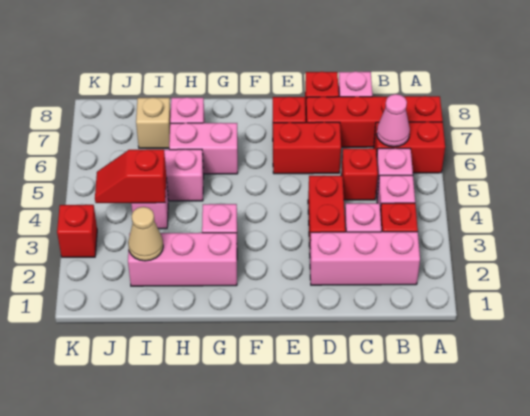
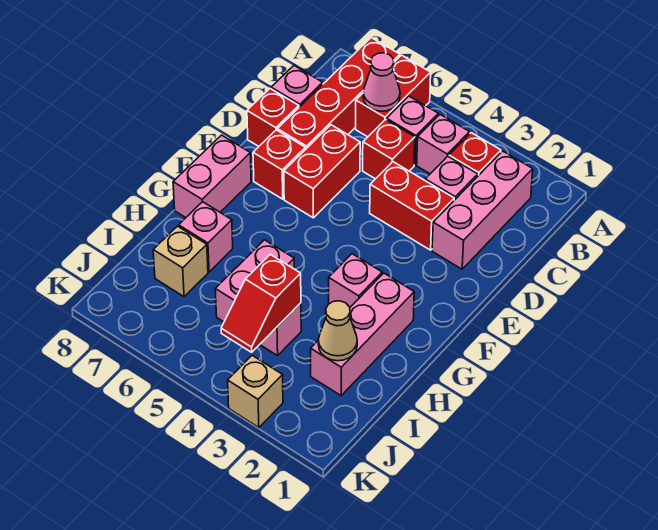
pink 1x2 brick [169,123,238,174] -> pink 1x2 brick moved to [173,135,251,218]
red 1x1 brick [57,205,97,257] -> tan 1x1 brick [228,355,283,428]

